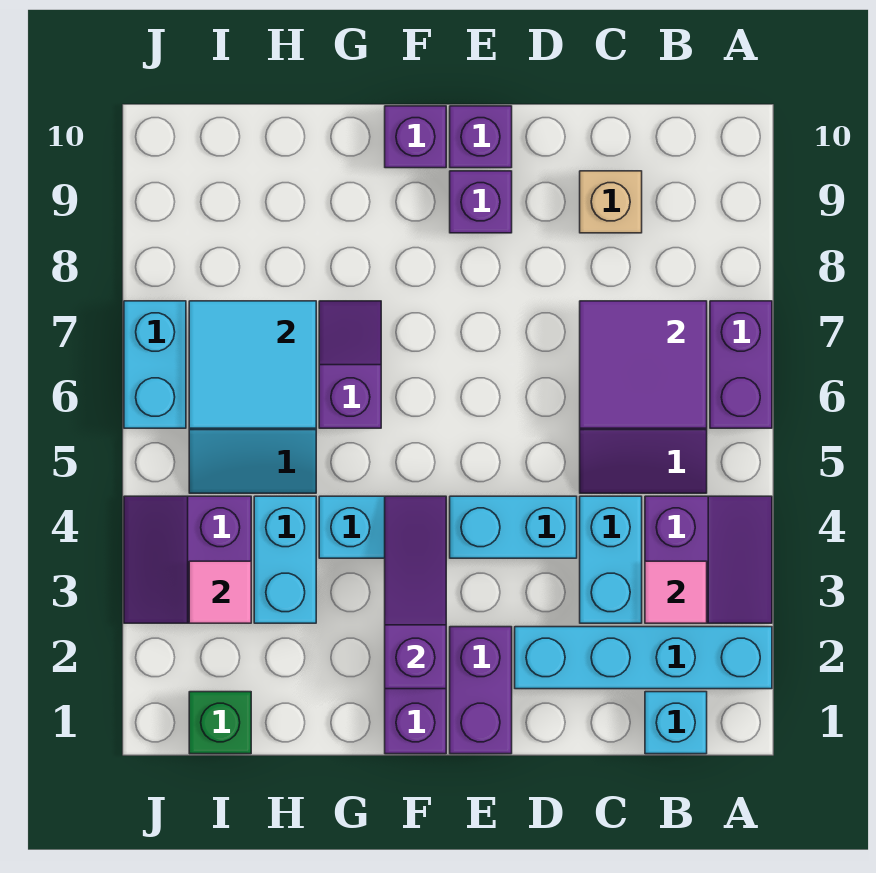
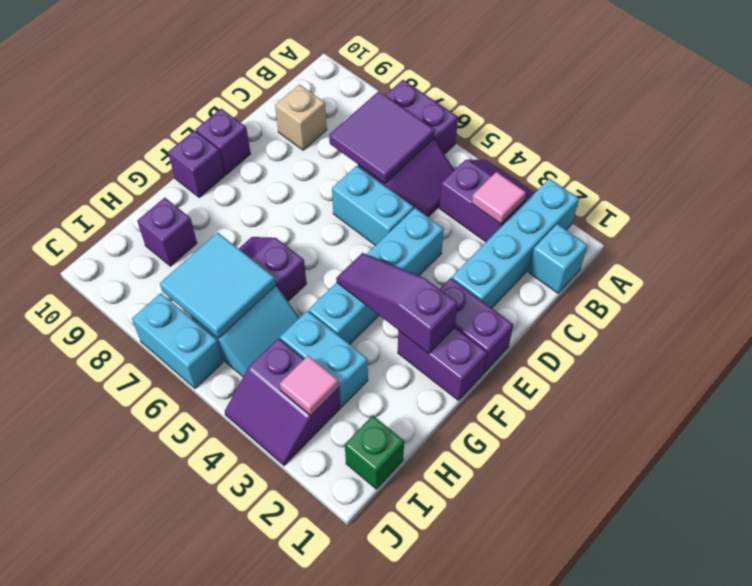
cyan 1x2 brick [580,496,642,623] -> cyan 1x2 brick moved to [332,166,414,245]
purple 1x1 brick [450,171,512,233] -> purple 1x1 brick moved to [137,198,197,266]

